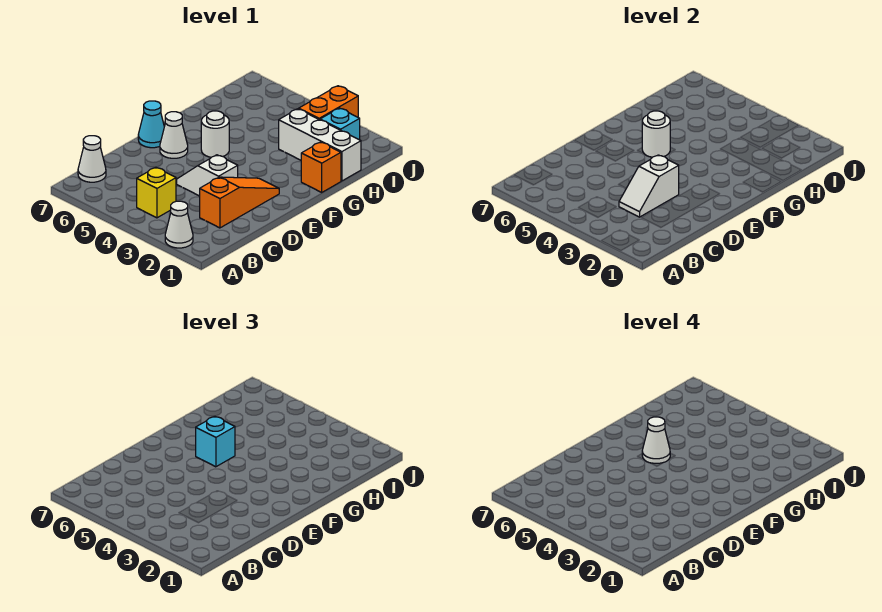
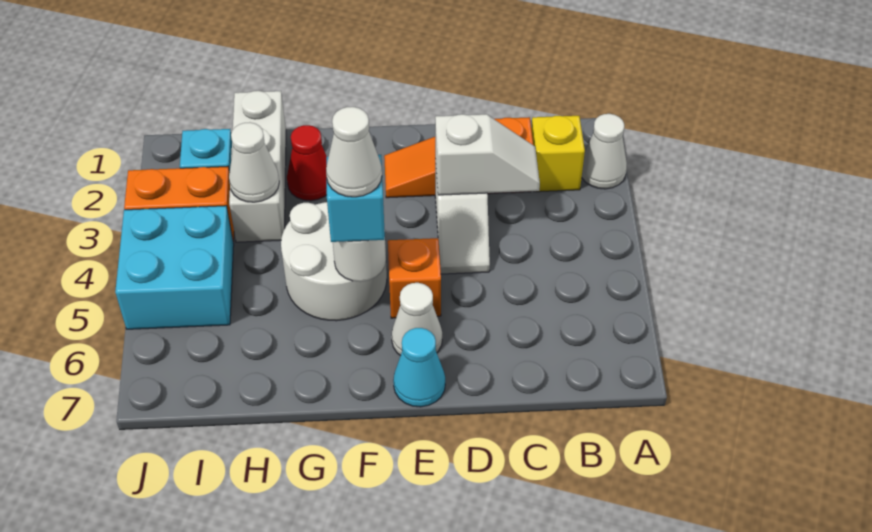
yellow 1x1 brick [137,167,176,218] -> yellow 1x1 brick moved to [531,116,585,192]
white 1x1 cone [78,136,106,182] -> white 1x1 cone moved to [229,122,279,202]
white 1x1 round brick [201,111,229,157] -> white 2x2 round brick [281,202,387,321]
orange 1x1 brick [301,142,341,192] -> orange 1x1 brick moved to [388,238,441,318]
none -> red 1x1 cone [287,125,327,201]
none -> cyan 2x2 brick [115,206,234,329]

